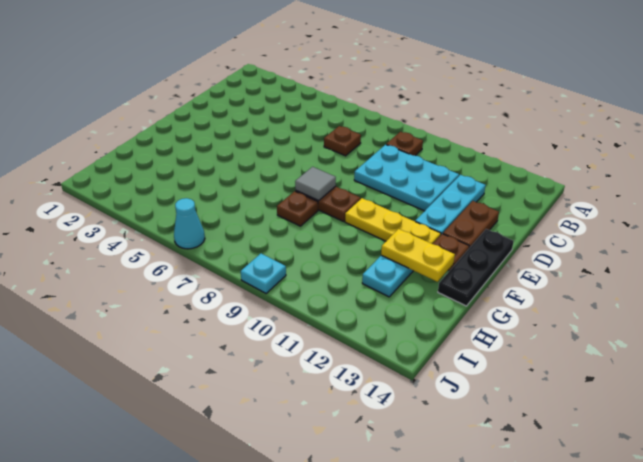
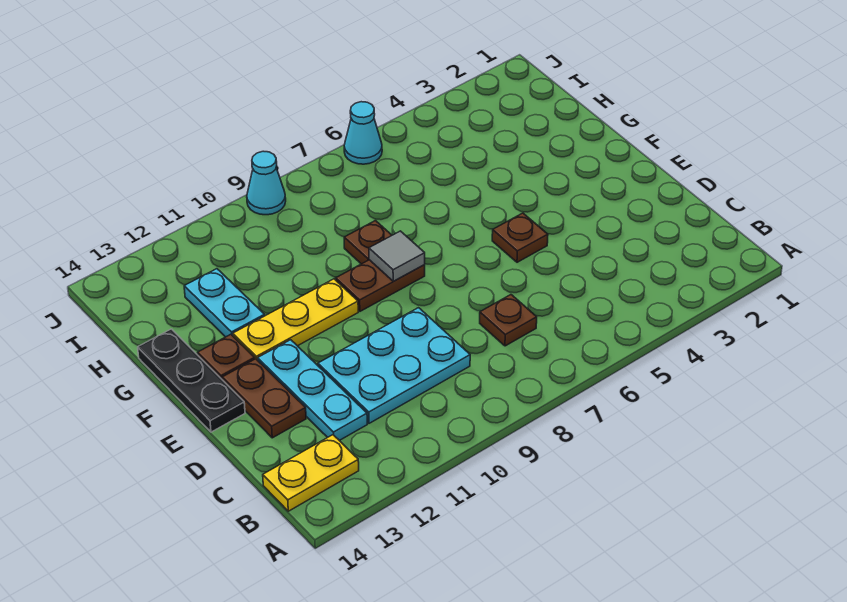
brown 1x1 plate [386,132,423,156] -> brown 1x1 plate moved to [492,213,548,262]
yellow 1x2 plate [381,229,455,282] -> yellow 1x2 plate moved to [263,435,359,511]
cyan 1x1 plate [241,254,286,293] -> cyan 1x1 cone [247,151,286,215]

